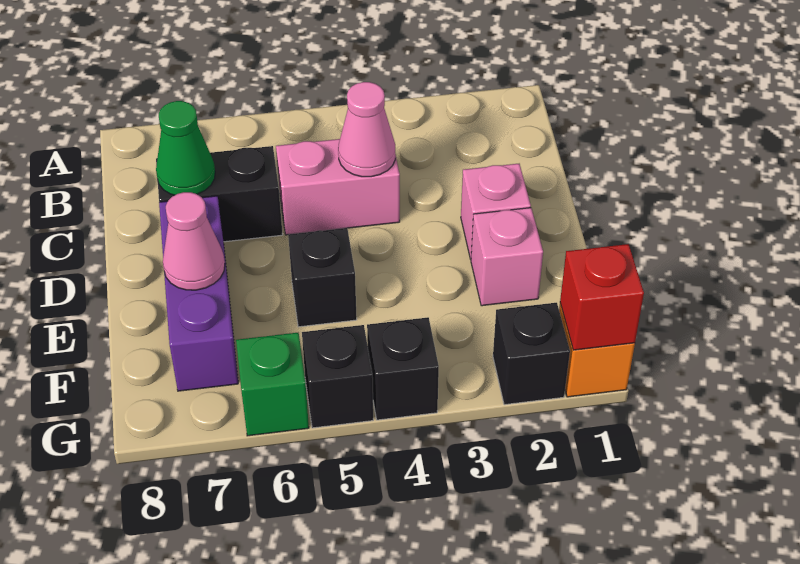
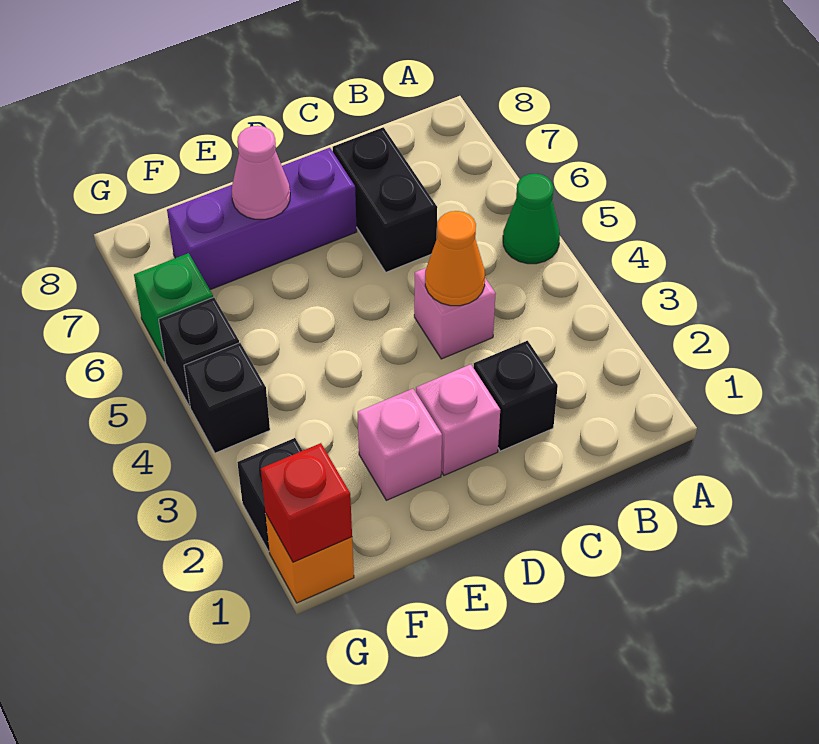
pink 1x2 brick [276,139,400,235] -> pink 1x1 brick [414,268,496,359]
pink 1x1 cone [338,82,395,177] -> orange 1x1 cone [425,211,485,306]
green 1x1 cone [156,101,215,195] -> green 1x1 cone moved to [503,174,560,264]
black 1x1 brick [288,228,357,327] -> black 1x1 brick moved to [473,341,558,451]

